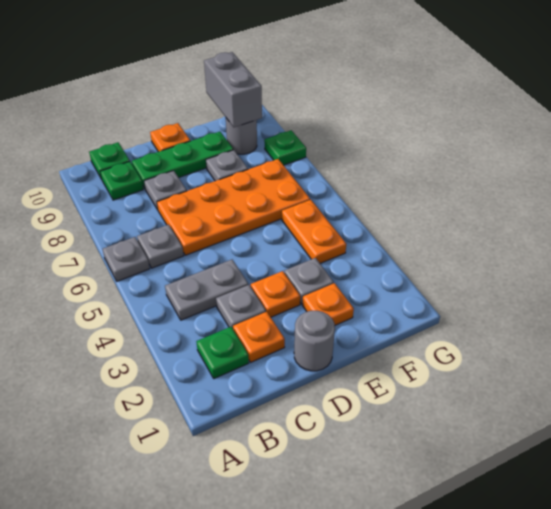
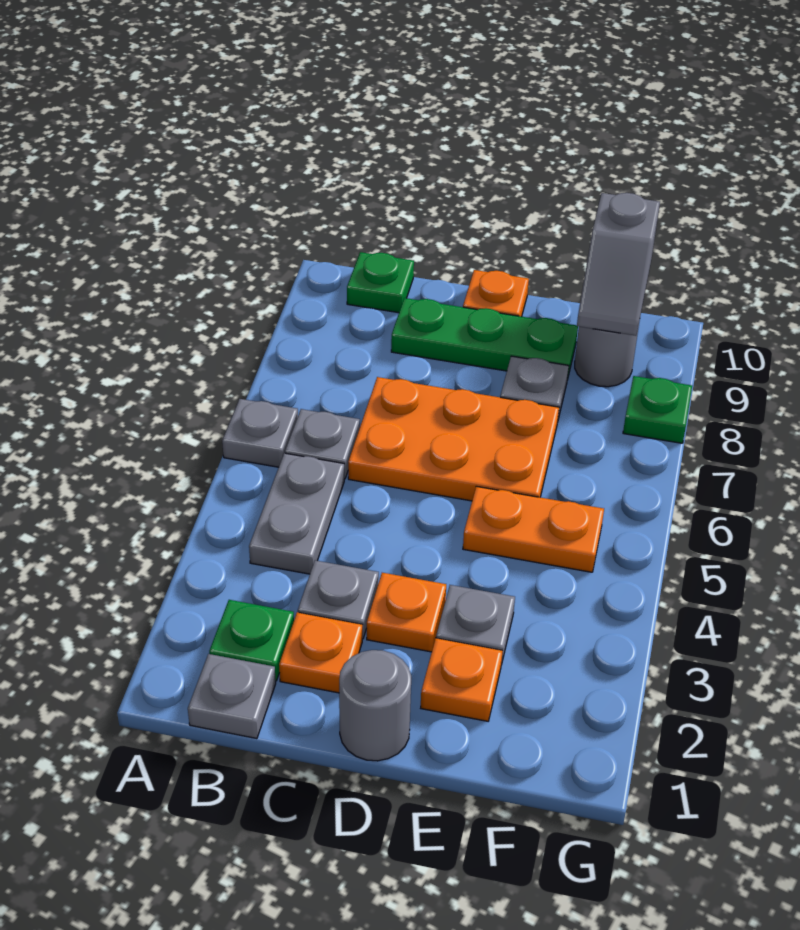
grey 1x2 plate [165,260,248,320] -> grey 1x2 plate turned to [249,453,344,574]
green 1x1 plate [100,161,143,200] -> none
orange 2x4 plate [157,159,310,255] -> orange 2x3 plate [348,377,559,501]
grey 1x1 plate [144,171,187,210] -> grey 1x1 plate moved to [188,654,276,739]
orange 1x2 plate [282,200,346,263] -> orange 1x2 plate turned to [463,486,604,572]
grey 1x2 brick [204,52,262,127] -> grey 1x2 slope [577,193,660,336]

